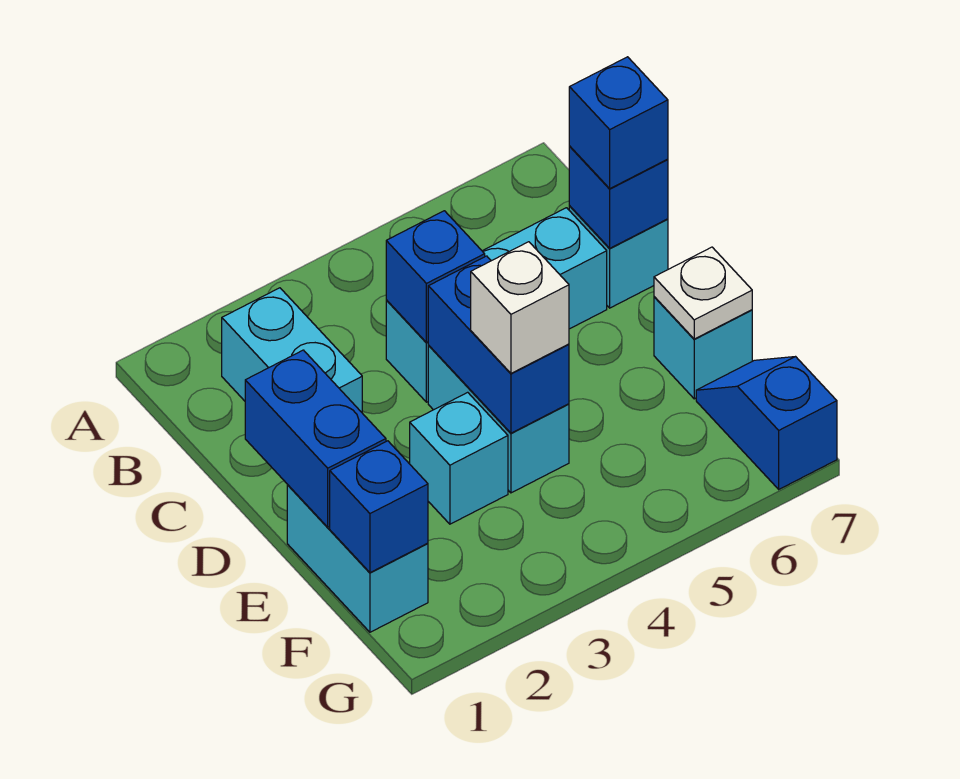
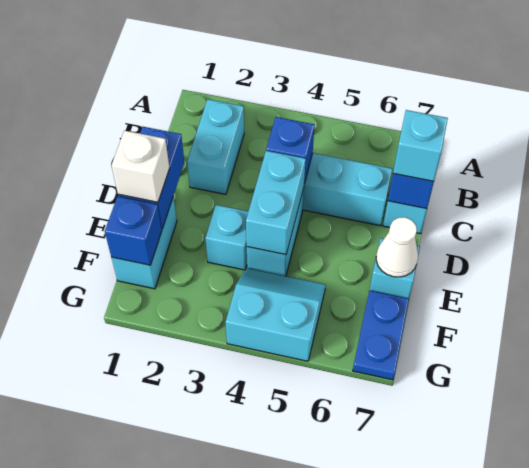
blue 1x1 brick [569,57,668,188] -> cyan 1x1 brick [393,110,448,181]
blue 1x2 brick [428,256,569,433] -> cyan 1x2 brick [246,151,306,255]
white 1x1 brick [471,242,569,373] -> white 1x1 brick moved to [112,131,170,202]
white 1x1 plate [654,247,752,339] -> white 1x1 cone [376,217,418,277]
none -> cyan 2x2 slope [225,268,326,361]
blue 1x2 slope [696,357,837,489] -> blue 1x2 plate [353,290,409,380]

